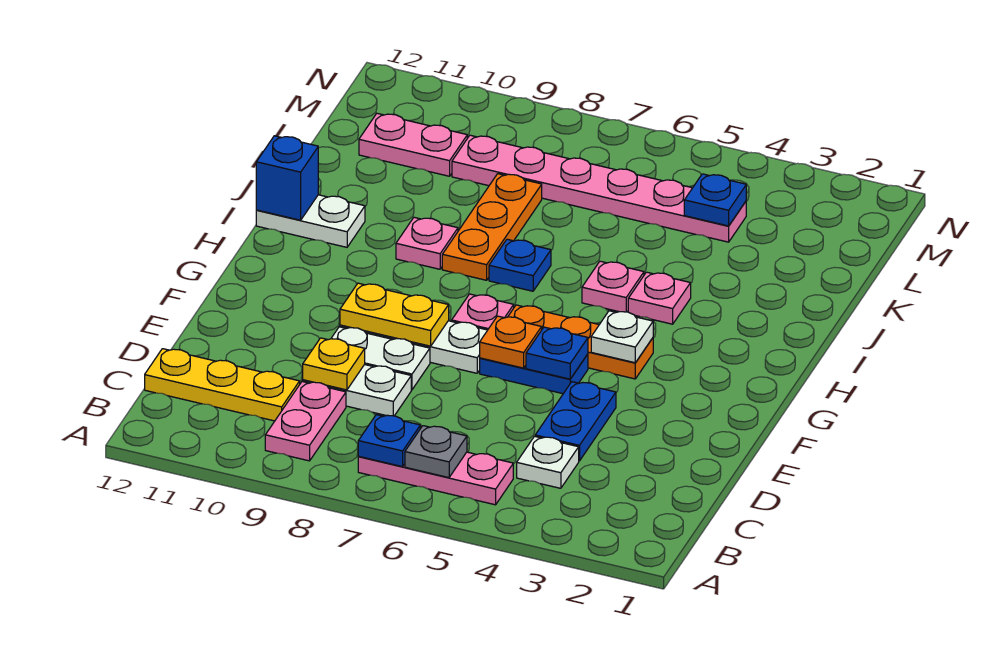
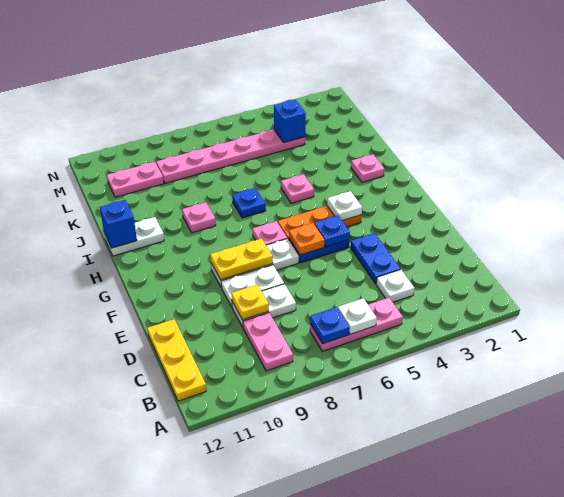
grey 1x1 plate [405,426,467,478] -> white 1x1 plate [338,298,377,334]
yellow 1x3 plate [145,349,300,421] -> yellow 1x3 plate turned to [147,319,206,401]
pink 1x1 plate [628,272,691,324] -> pink 1x1 plate moved to [351,154,385,182]
orange 1x3 plate [442,174,542,280] -> none
blue 1x1 plate [684,174,746,226] -> blue 1x1 brick [274,100,306,143]

